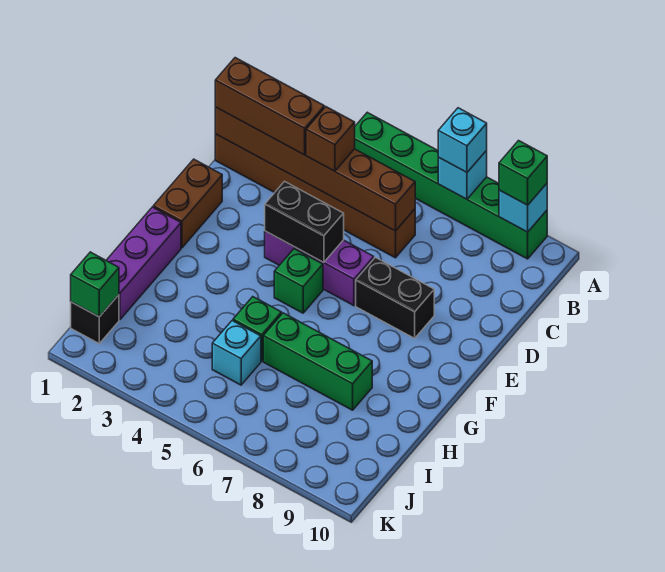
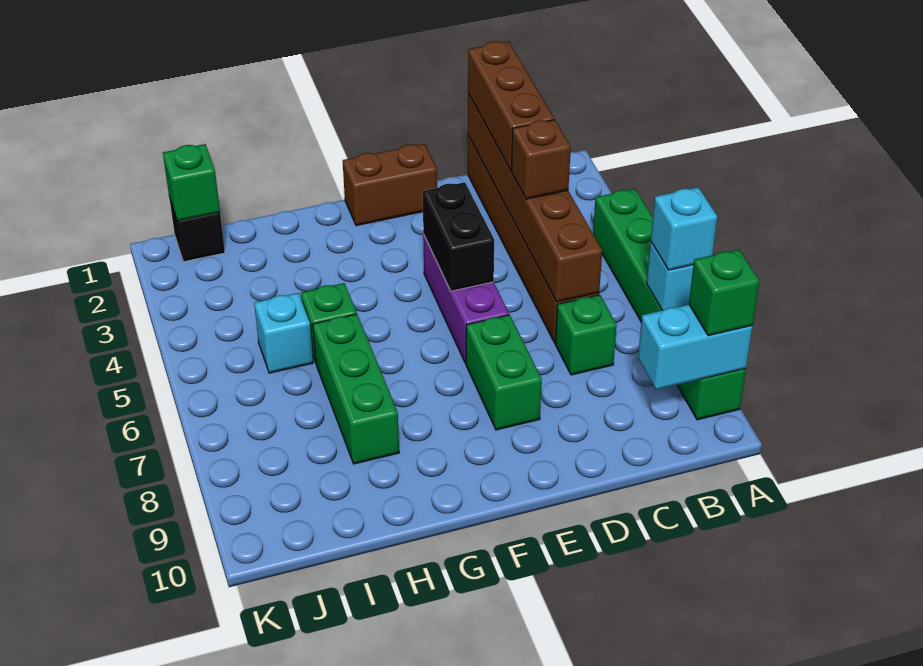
cyan 1x1 brick [499,184,547,232] -> cyan 1x2 brick [638,304,753,390]
black 1x2 brick [356,257,434,338] -> green 1x2 brick [466,315,542,430]
green 1x1 brick [274,249,323,313] -> green 1x1 brick moved to [555,295,617,375]
purple 1x3 brick [106,207,181,320] -> none

